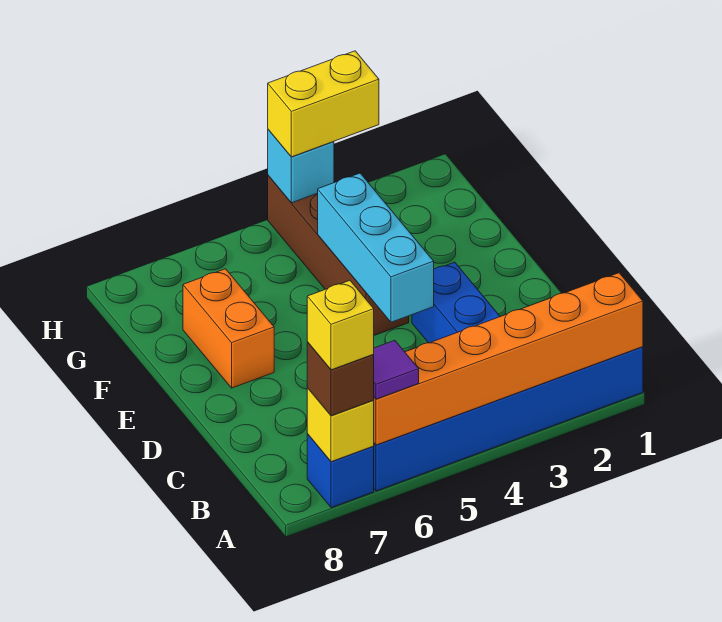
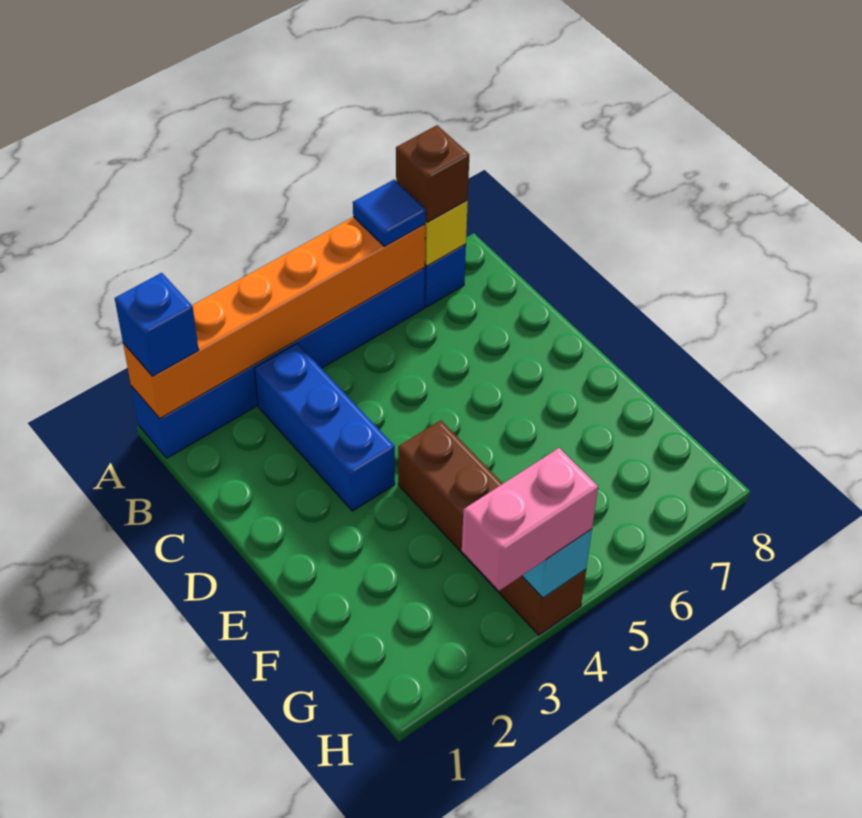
none -> blue 1x1 brick [115,273,199,376]
purple 1x1 tile [374,340,419,399] -> blue 1x1 tile [353,180,426,247]
yellow 1x1 brick [307,280,374,370] -> none
cyan 1x3 brick [318,173,434,322] -> none
orange 1x2 brick [183,269,274,388] -> none
yellow 1x2 brick [268,51,379,157] -> pink 1x2 brick [462,448,598,591]

